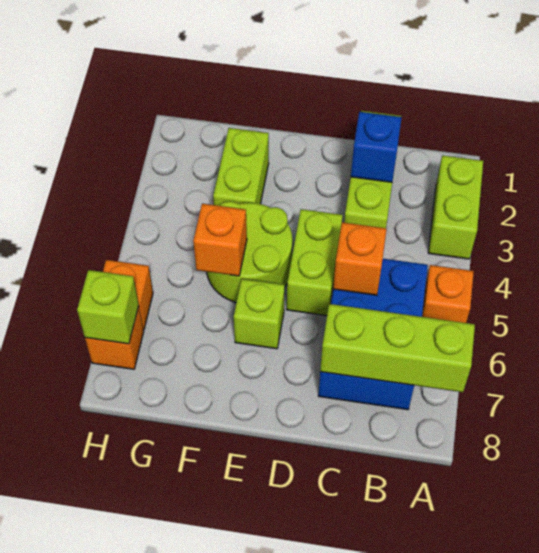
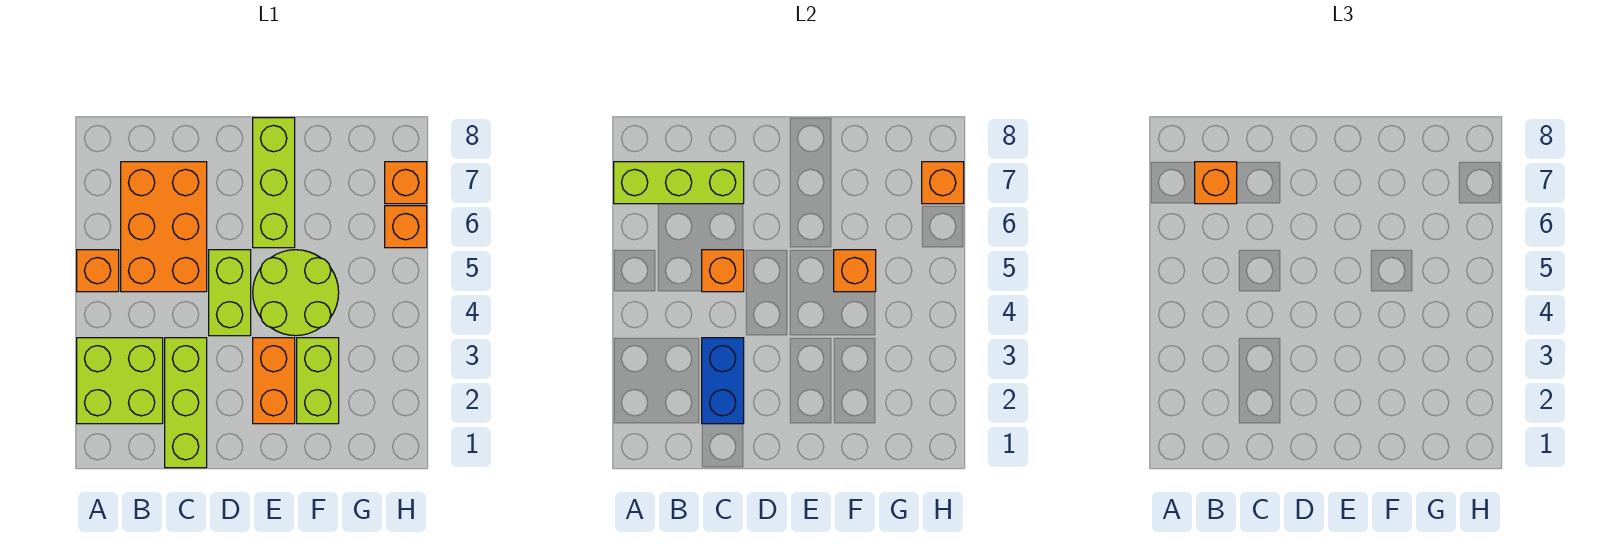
lime 1x2 brick [428,155,483,259] -> lime 2x2 brick [77,338,163,424]
blue 2x3 brick [318,259,428,410] -> orange 2x3 brick [121,162,207,292]
none -> orange 1x1 brick [1195,162,1237,204]
blue 1x1 brick [351,112,402,182] -> blue 1x2 brick [702,338,744,424]
none -> orange 1x2 brick [253,338,295,424]
lime 1x1 brick [234,279,285,349] -> lime 1x3 brick [253,118,295,248]
lime 1x1 brick [77,270,139,344] -> orange 1x1 brick [922,162,964,204]

